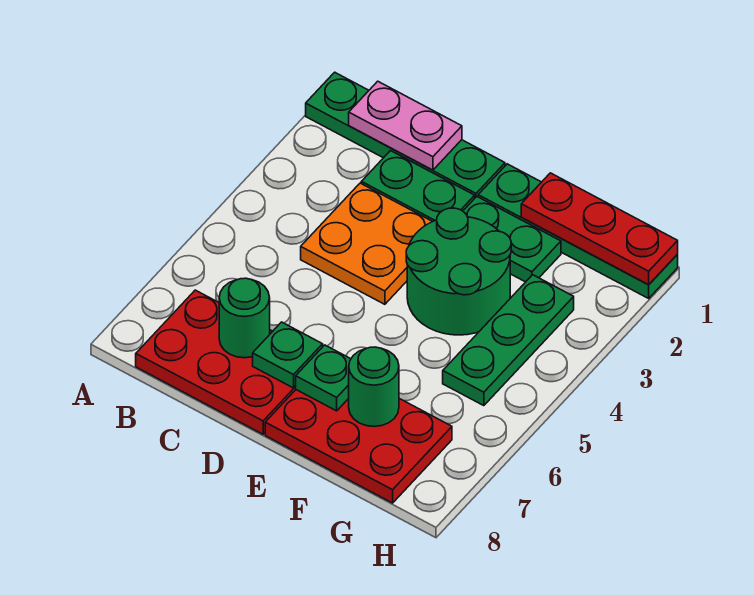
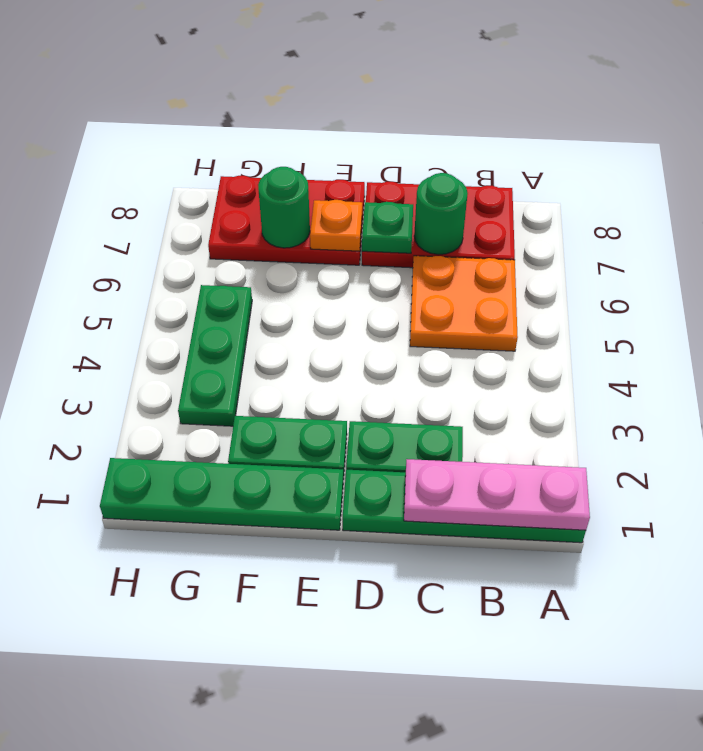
pink 1x2 plate [349,81,462,170] -> pink 1x3 plate [404,459,590,530]
orange 2x2 plate [301,183,432,304] -> orange 2x2 plate moved to [410,256,518,351]
green 2x2 round brick [406,208,511,335] -> none
green 1x1 plate [296,345,351,411] -> orange 1x1 plate [310,200,362,251]
red 1x3 plate [521,173,678,285] -> none

